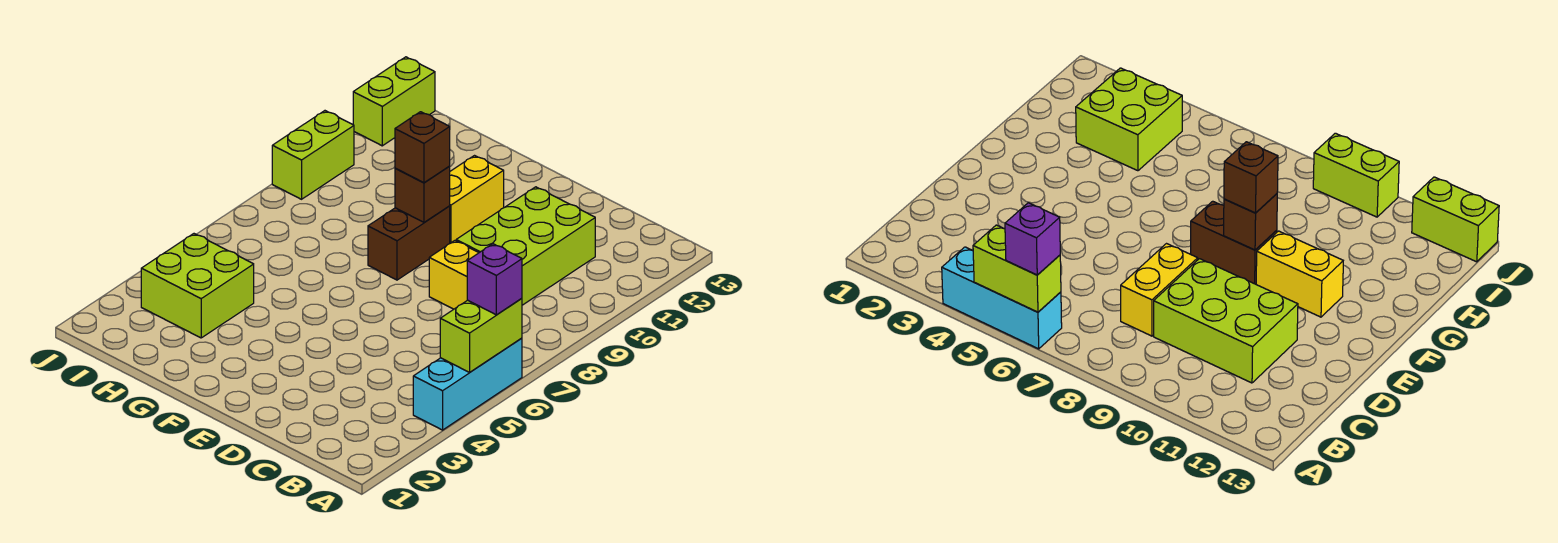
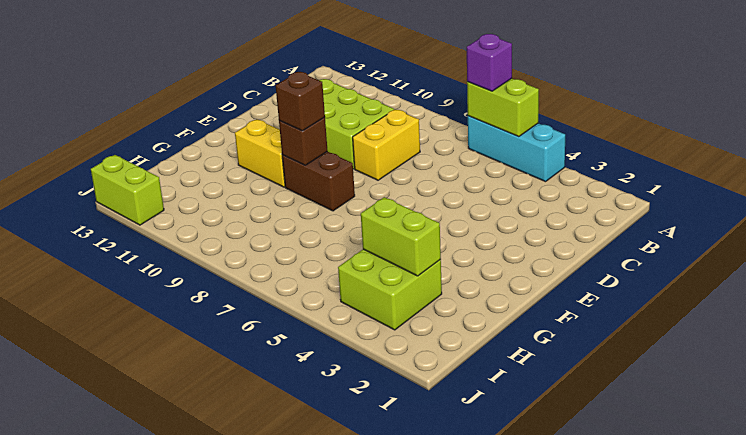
lime 1x2 brick [272,111,354,199] -> lime 1x2 brick moved to [361,197,441,276]

